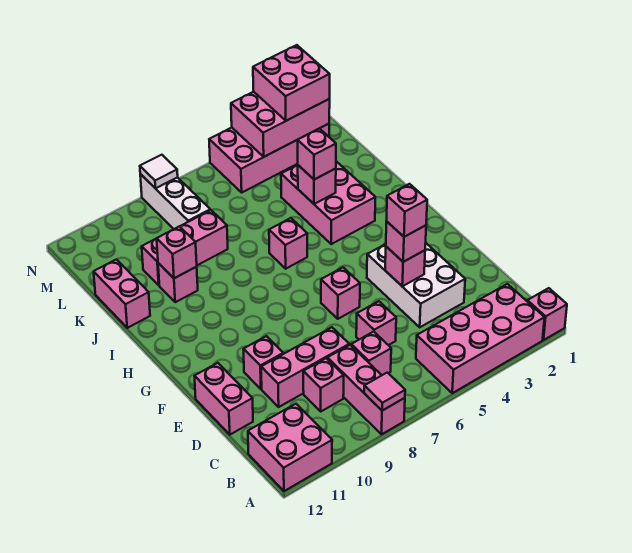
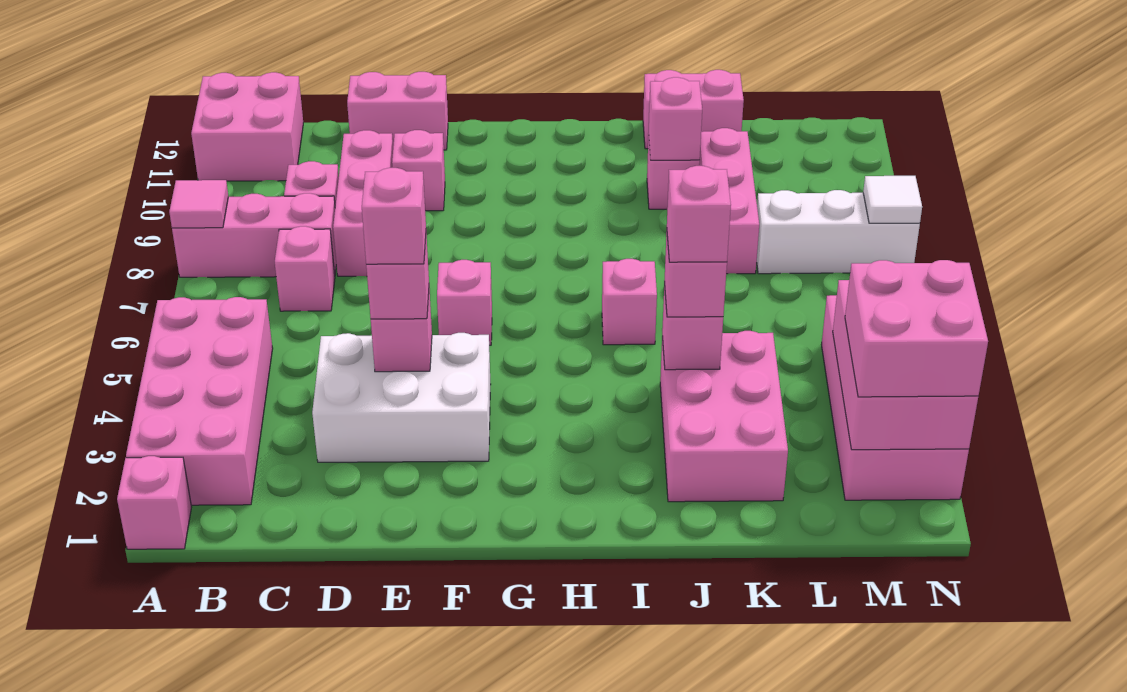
pink 1x1 brick [356,301,396,345] -> pink 1x1 brick moved to [667,166,731,262]
pink 2x3 brick [281,161,375,244] -> pink 2x3 brick turned to [660,331,788,502]

